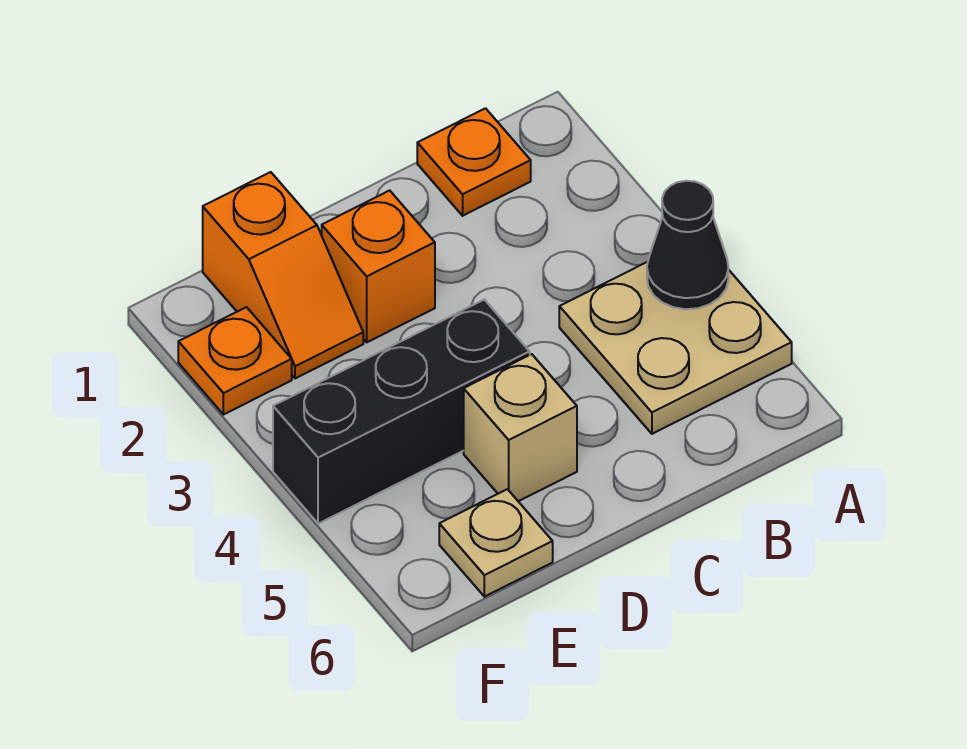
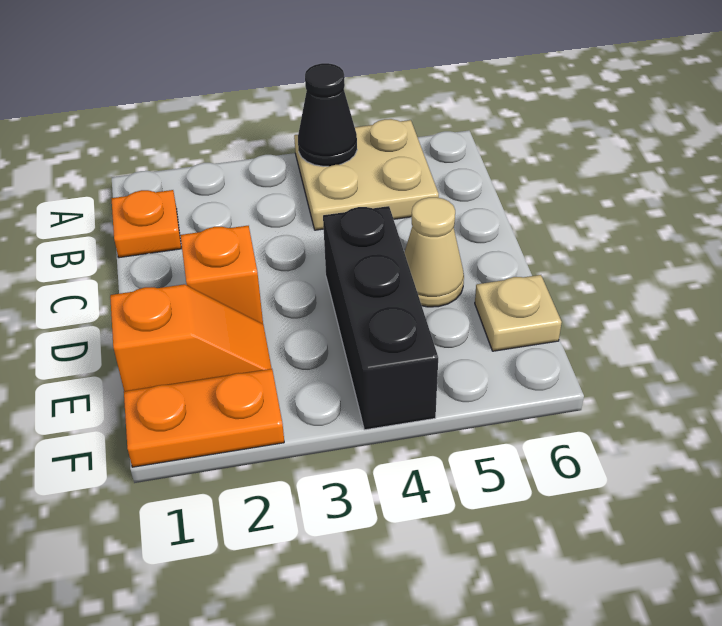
tan 1x1 brick [464,354,577,501] -> tan 1x1 cone [404,197,464,307]
orange 1x1 plate [178,307,292,415] -> orange 1x2 plate [124,369,284,467]

